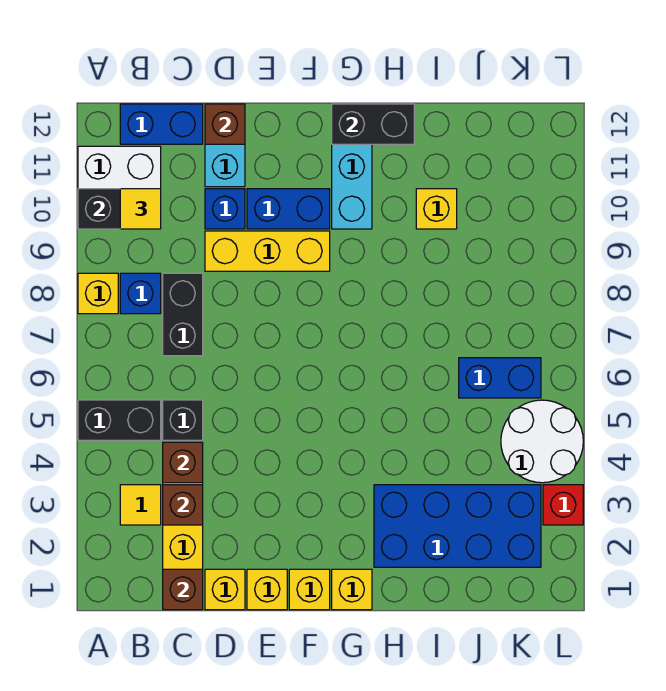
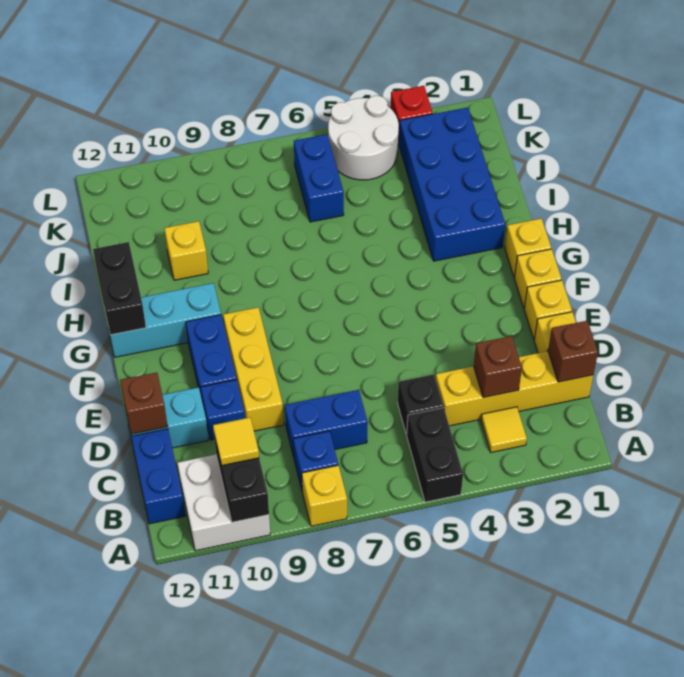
brown 1x1 brick [163,442,203,483] -> none
black 1x2 brick [163,273,203,356] -> blue 1x2 brick [285,390,368,457]

